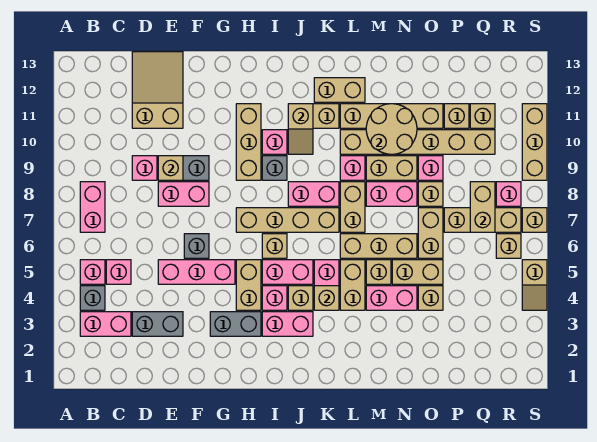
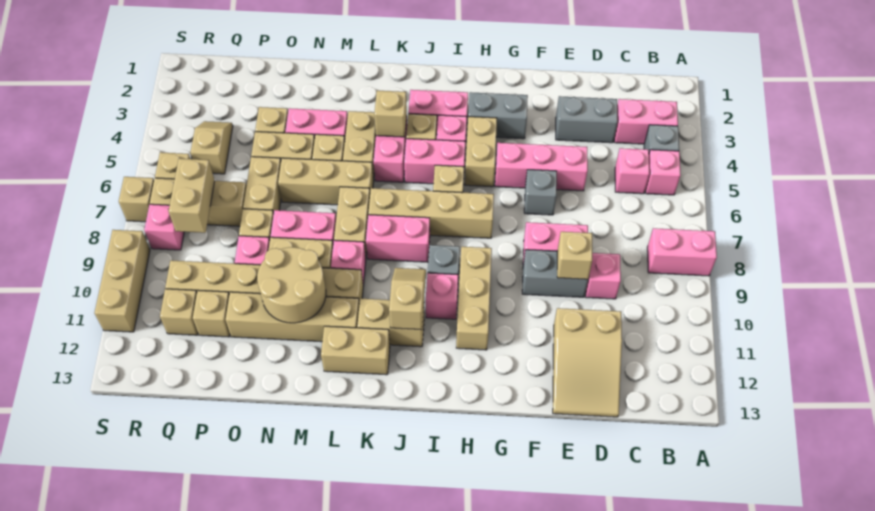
pink 1x2 brick [80,182,105,232] -> pink 1x2 brick turned to [647,228,717,276]
tan 1x2 slope [522,260,547,310] -> tan 1x2 slope moved to [191,121,233,174]

